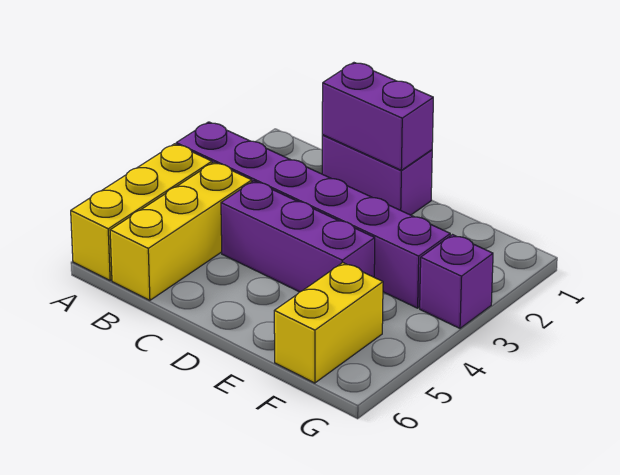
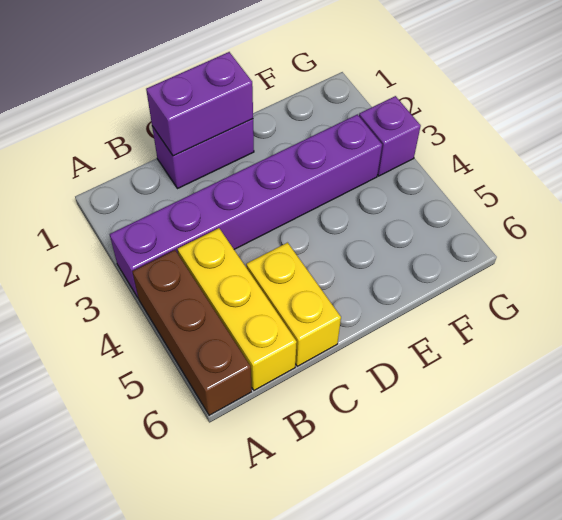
yellow 1x3 brick [71,144,212,281] -> brown 1x3 brick [132,250,252,415]
purple 1x3 brick [221,181,375,292] -> none
yellow 1x2 brick [274,262,383,383] -> yellow 1x2 brick moved to [246,243,341,366]

